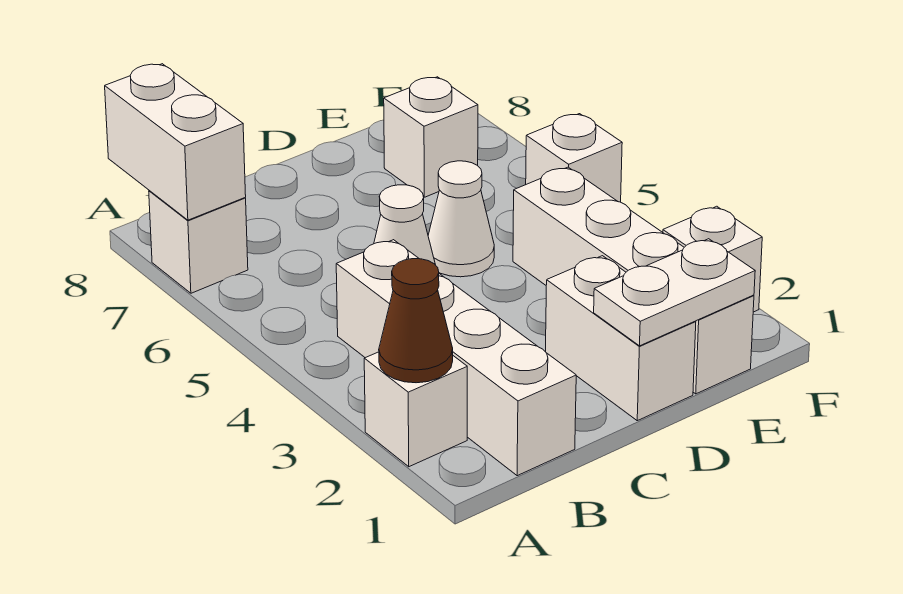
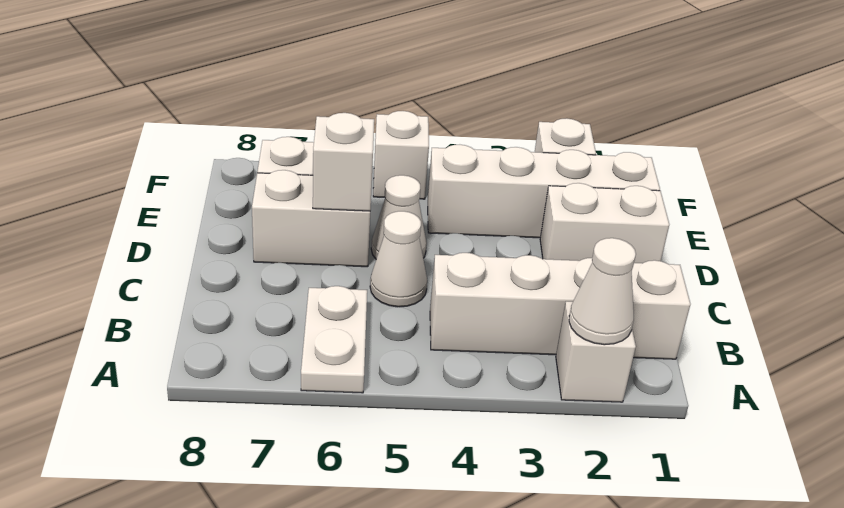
brown 1x1 cone [379,259,453,383] -> white 1x1 cone [569,238,636,345]
white 1x1 brick [149,191,248,293] -> white 1x1 brick moved to [313,113,374,211]
white 1x2 brick [105,64,246,220] -> white 1x2 brick moved to [252,170,370,267]
white 1x2 plate [594,239,755,346] -> white 1x2 plate moved to [301,286,367,393]

